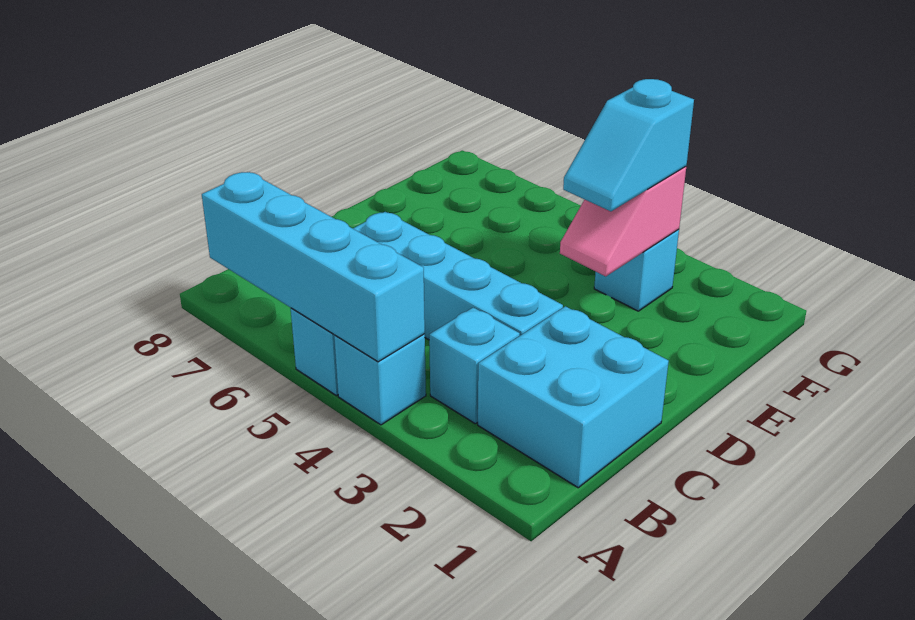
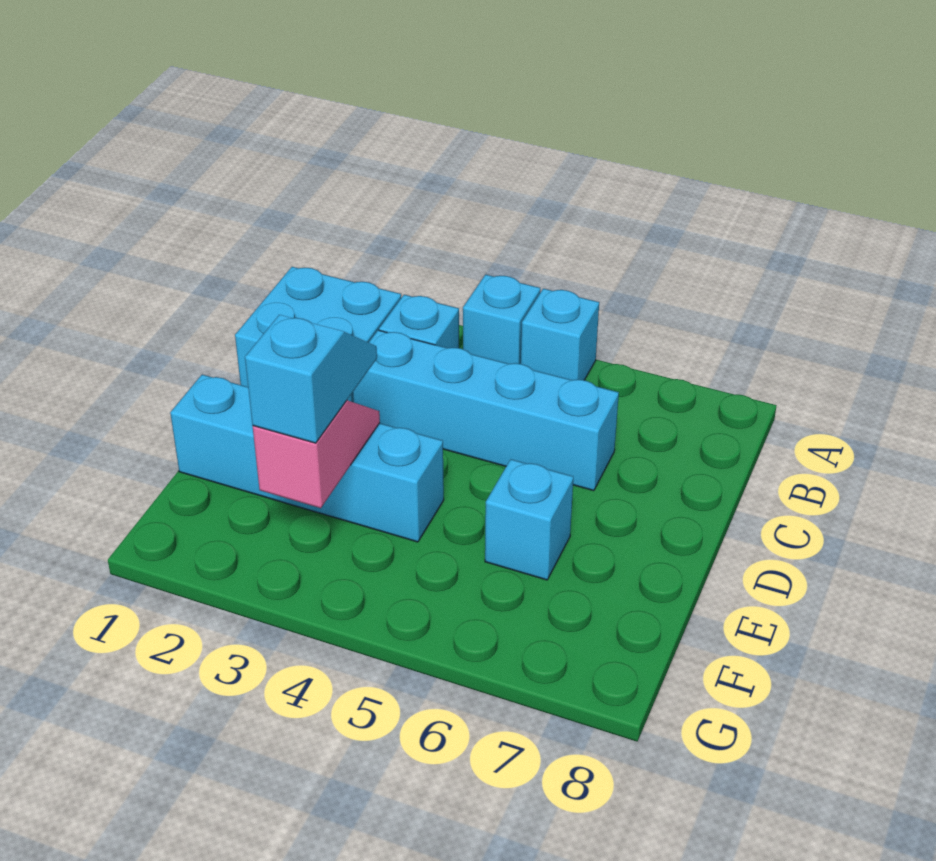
cyan 1x4 brick [202,172,425,362] -> cyan 1x4 brick moved to [170,375,444,542]
cyan 1x1 brick [594,229,679,311] -> cyan 1x1 brick moved to [485,459,573,580]

